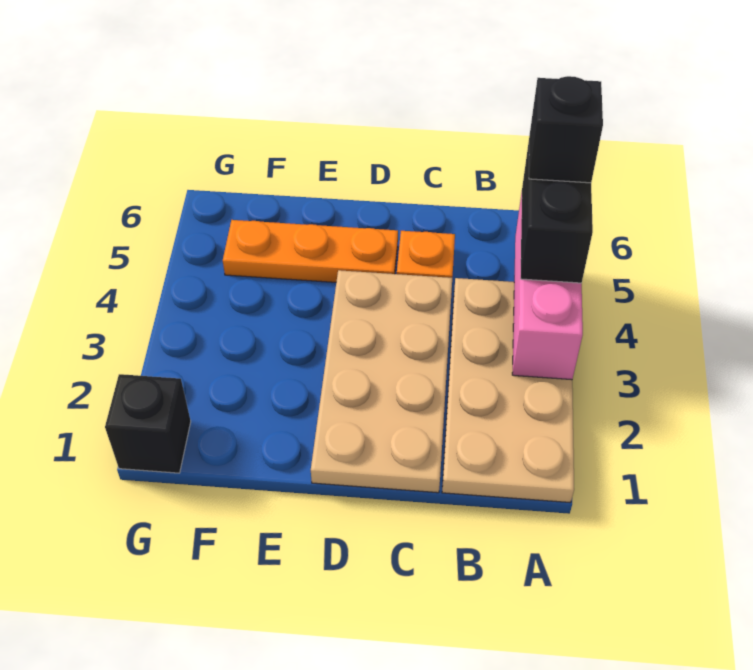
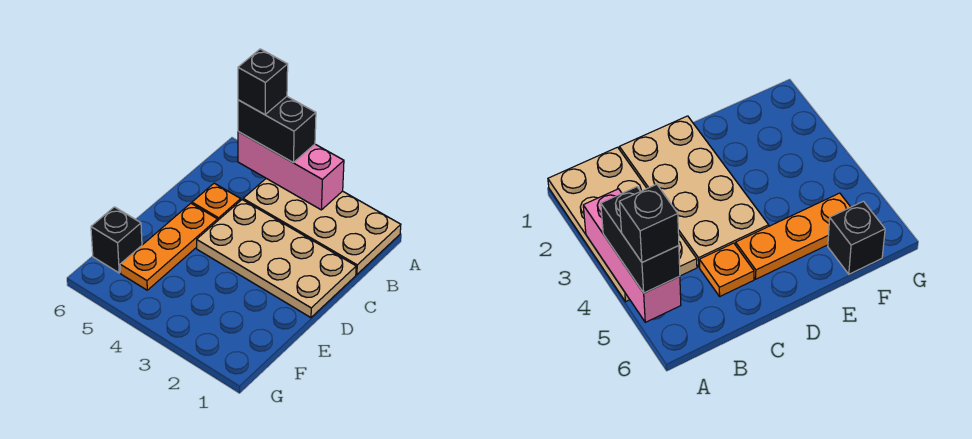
black 1x1 brick [105,374,191,473] -> black 1x1 brick moved to [91,207,142,273]

